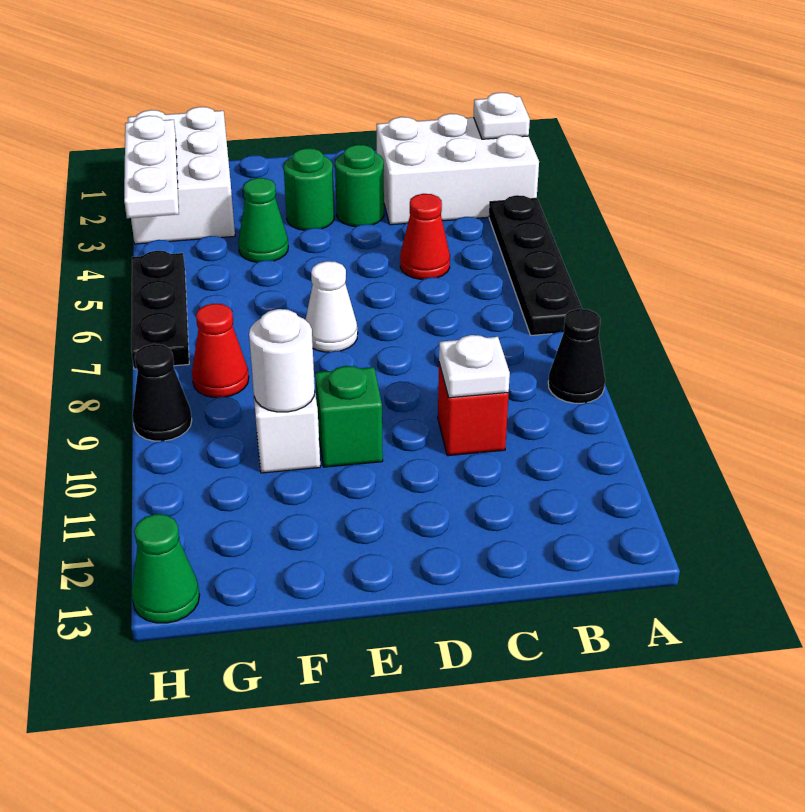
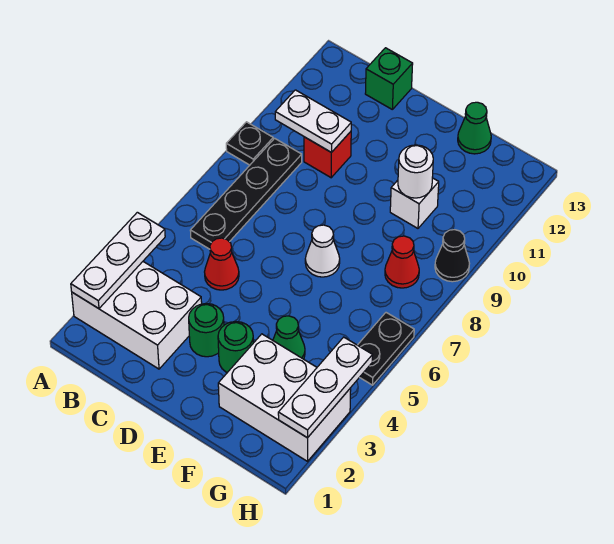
white 1x1 plate [473,93,530,139] -> white 1x3 plate [71,212,165,309]
black 1x4 plate [489,195,582,335] -> black 1x4 plate moved to [190,138,302,249]
black 1x1 cone [548,309,605,403] -> black 1x1 plate [226,122,273,165]
white 1x1 plate [439,335,510,398] -> white 1x2 plate [275,90,351,152]
green 1x1 brick [315,366,383,467] -> green 1x1 brick moved to [365,48,413,109]
white 2x3 brick [128,107,235,244] -> white 2x3 brick turned to [218,334,351,461]
black 1x3 plate [131,251,189,369] -> black 1x2 plate [358,313,414,385]
green 1x1 cone [132,514,200,623] -> green 1x1 cone moved to [458,102,491,154]

